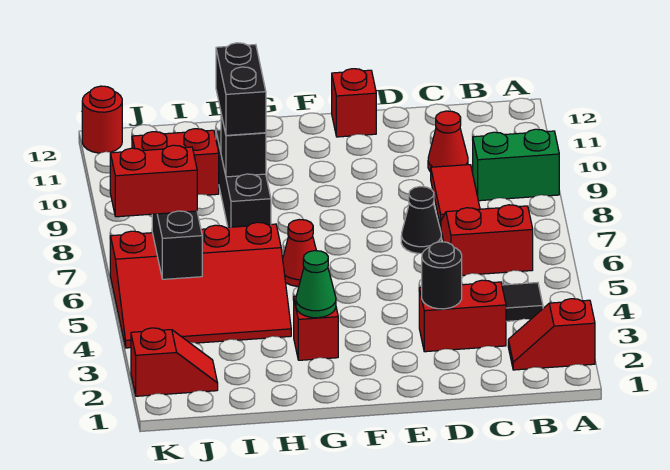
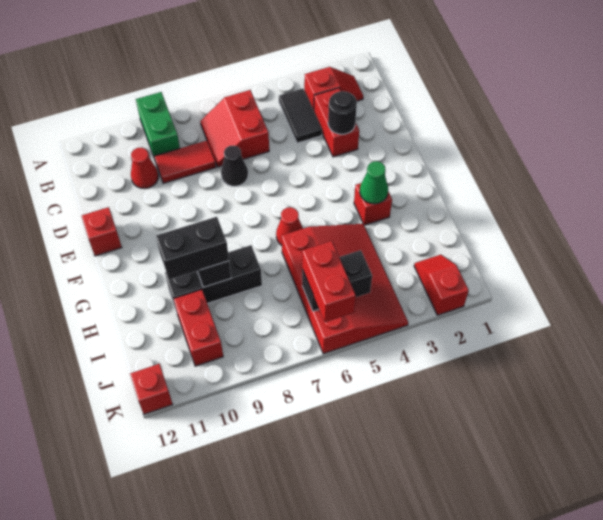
red 1x2 slope [508,299,595,370] -> red 1x2 slope turned to [304,67,363,111]
red 1x1 round brick [82,86,122,153] -> red 1x1 brick [130,364,173,414]

